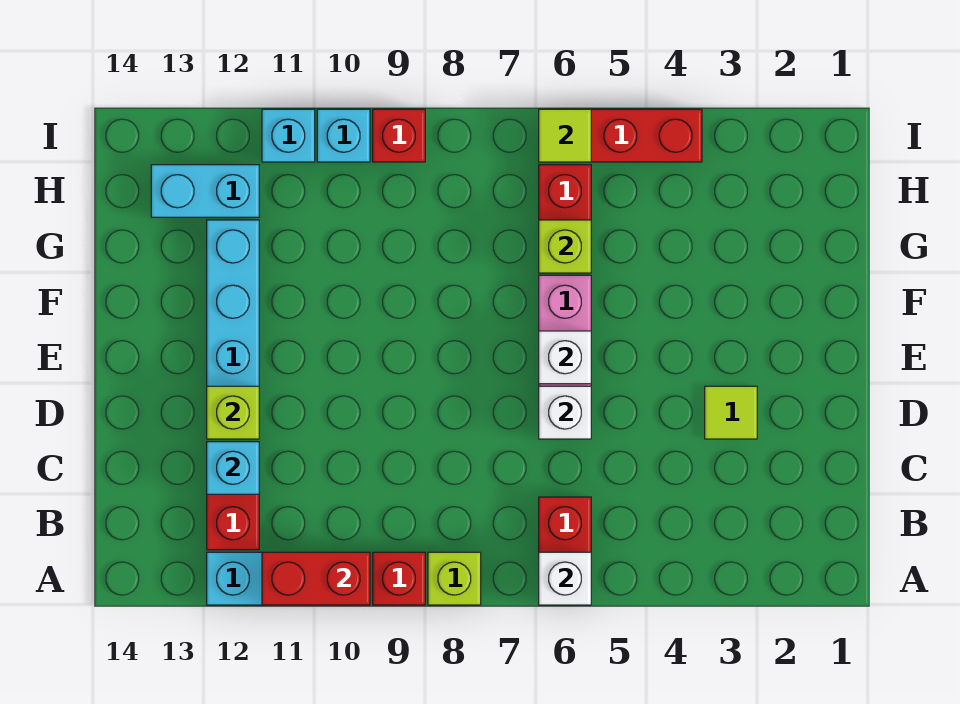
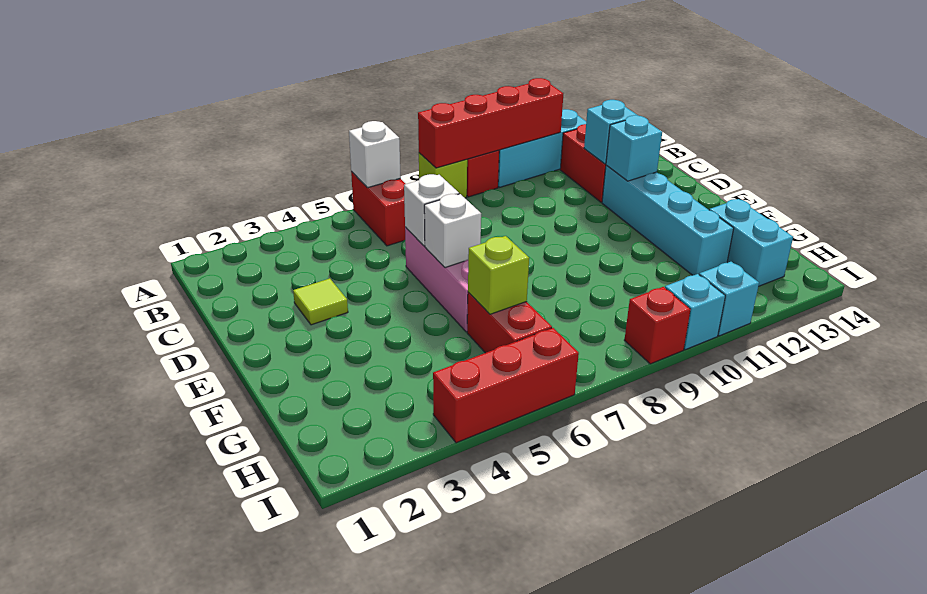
red 1x2 brick [262,552,370,605] -> red 1x4 brick [418,78,563,168]
lime 1x1 brick [207,386,259,439] -> cyan 1x1 brick [606,115,662,181]
cyan 1x2 brick [151,165,259,217] -> cyan 1x2 brick turned to [710,199,793,286]
lime 1x1 tile [539,109,591,162] -> none

